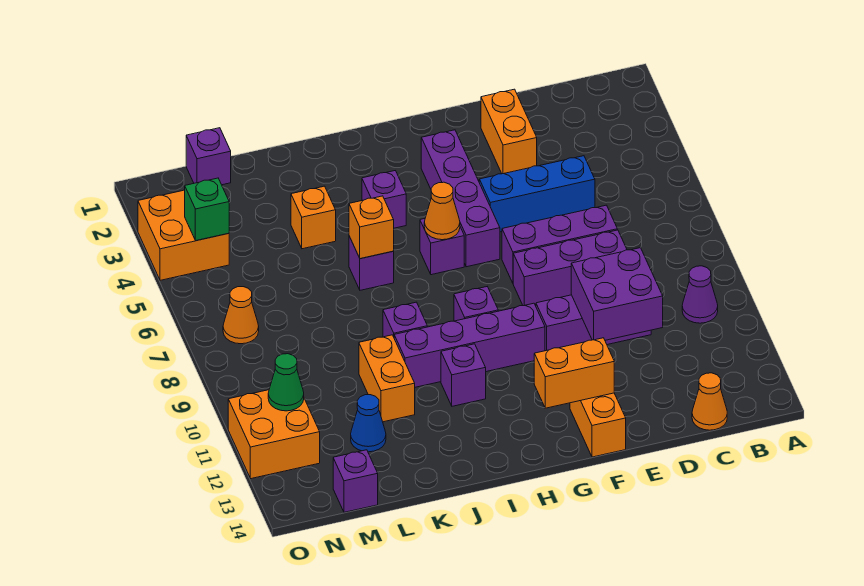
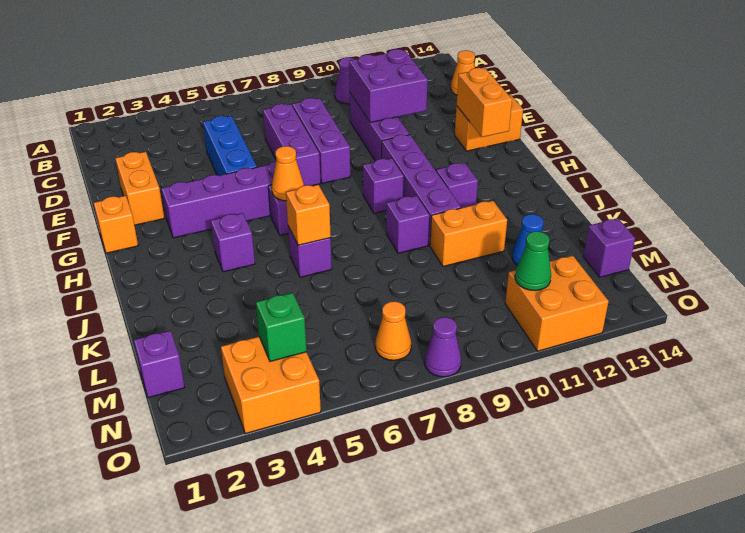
orange 1x2 brick [481,89,537,174] -> orange 1x2 brick turned to [115,152,164,225]
orange 1x1 brick [291,186,336,249] -> orange 1x1 brick moved to [94,196,138,253]
none -> purple 1x1 cone [425,317,461,377]

